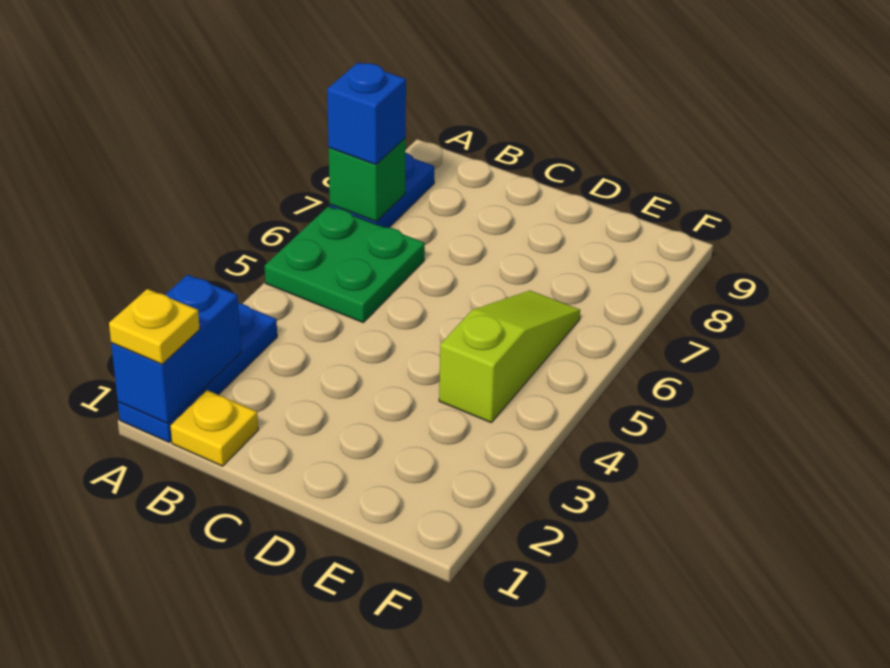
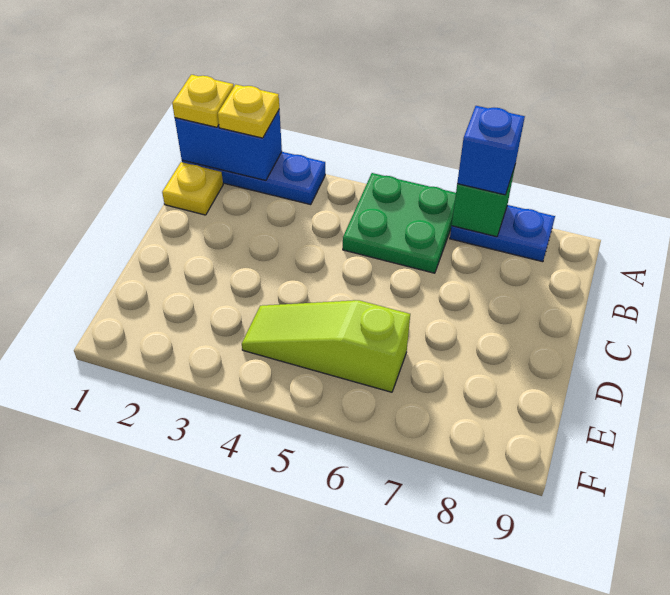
none -> yellow 1x1 plate [218,85,279,138]
lime 1x3 slope [439,291,580,422] -> lime 1x3 slope turned to [242,300,410,392]

